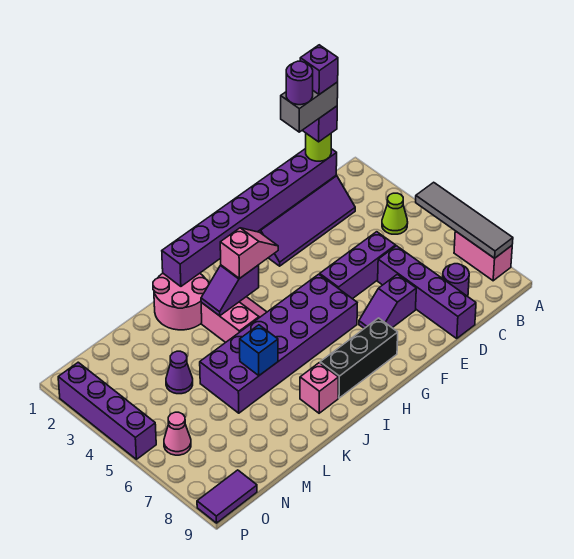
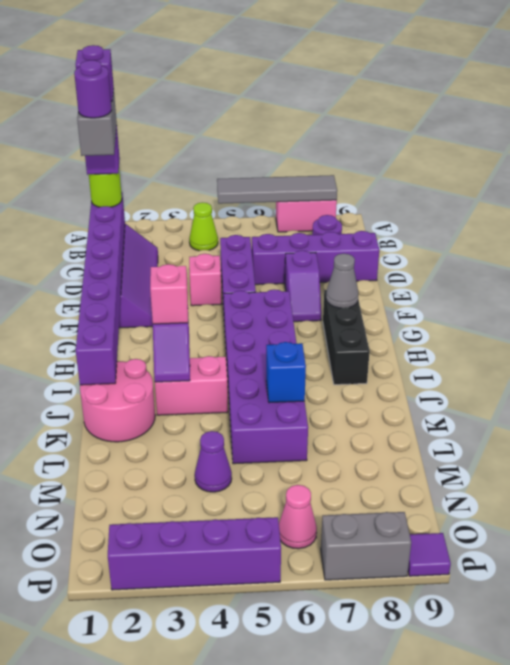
none -> grey 1x1 cone [326,254,359,308]
pink 1x1 brick [300,363,339,413] -> pink 1x1 brick moved to [189,254,222,306]
purple 1x2 tile [197,470,257,523] -> purple 1x1 tile [408,533,451,576]
none -> grey 1x2 brick [321,512,411,580]

